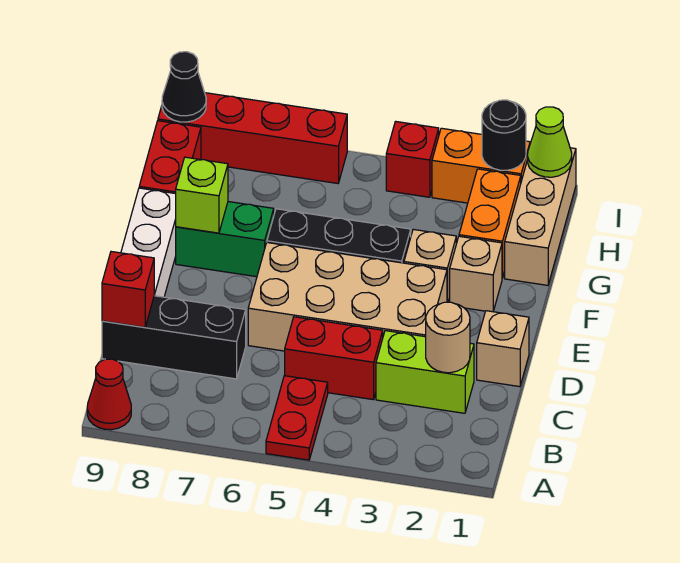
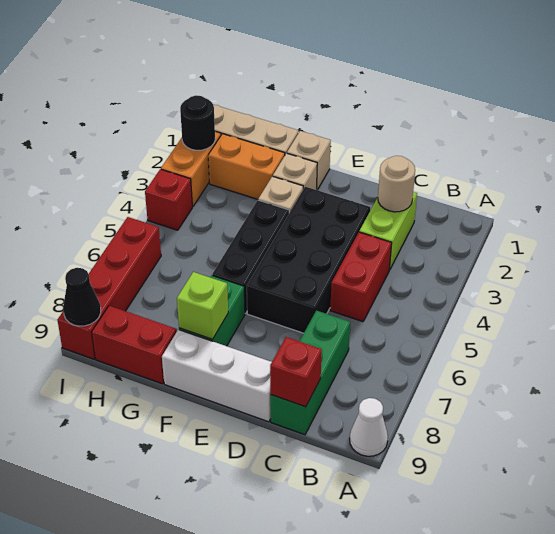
red 1x2 plate [266,376,328,460] -> none
red 1x1 cone [87,359,131,430] -> white 1x1 cone [350,398,388,456]
black 1x3 brick [102,295,246,379] -> green 1x3 brick [270,310,350,435]
tan 1x1 brick [477,311,529,387] -> tan 1x1 brick moved to [287,131,331,190]
tan 2x4 brick [248,243,447,351] -> black 2x4 brick [247,187,370,333]
lime 1x1 cone [528,107,572,177] -> none

